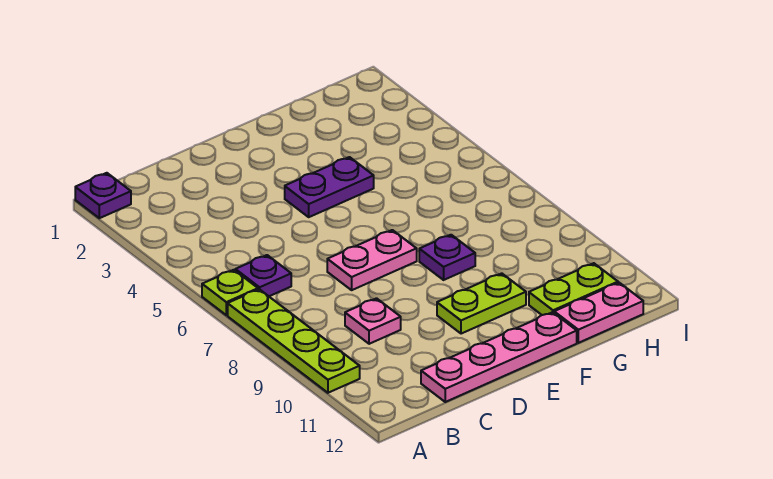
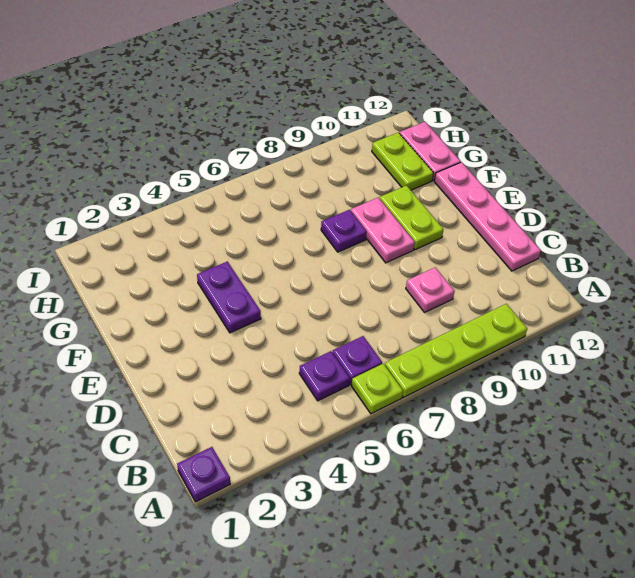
none -> purple 1x1 plate [299,351,350,401]
pink 1x2 plate [327,230,417,290] -> pink 1x2 plate moved to [351,197,415,263]

